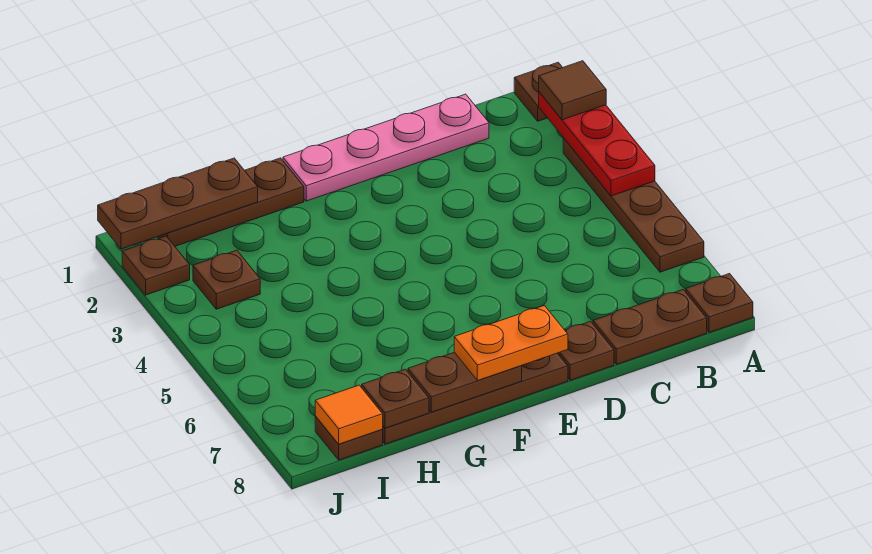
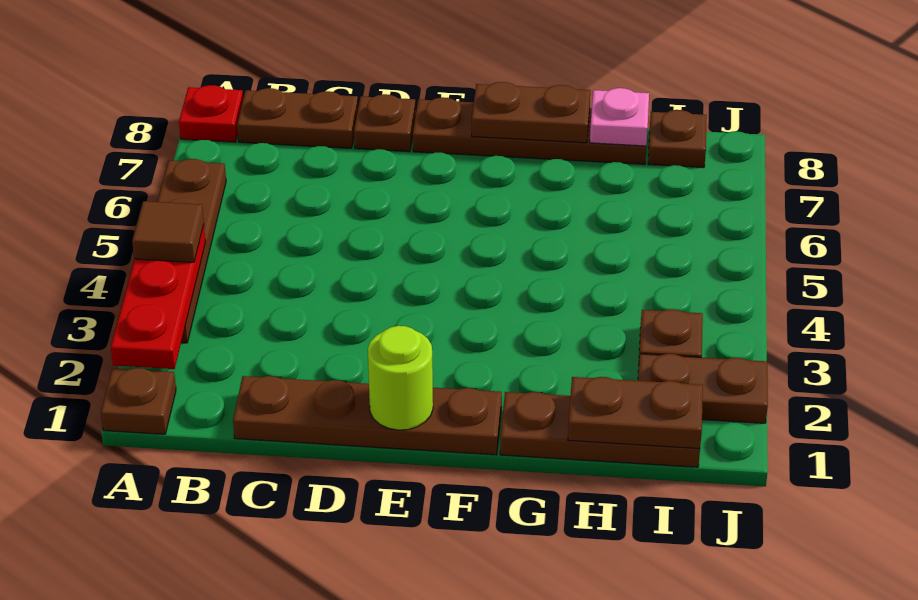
brown 1x1 tile [539,61,606,120] -> brown 1x1 tile moved to [132,201,204,262]
brown 1x1 plate [686,274,753,333] -> red 1x1 plate [179,85,243,142]
pink 1x4 plate [283,94,489,201] -> brown 1x4 plate [233,376,502,455]
none -> lime 1x1 round brick [368,326,433,430]
orange 1x2 plate [454,306,568,381] -> none
brown 1x3 plate [98,158,258,249] -> brown 1x2 plate [568,377,703,449]
brown 1x1 plate [362,369,429,428] -> pink 1x1 plate [590,88,649,146]
orange 1x1 tile [315,385,383,444] -> none
brown 1x1 plate [122,236,190,295] -> brown 1x2 plate [638,354,768,423]

